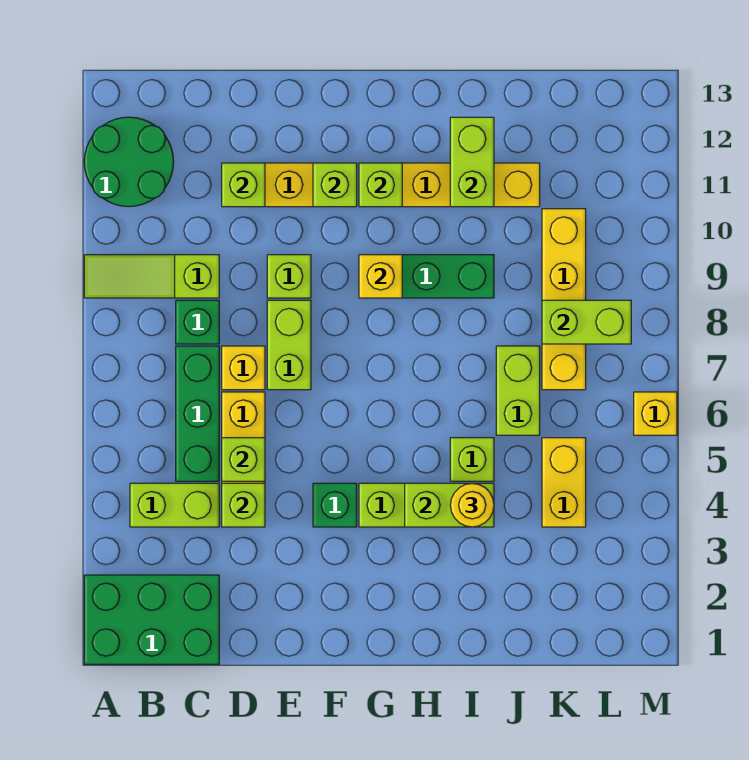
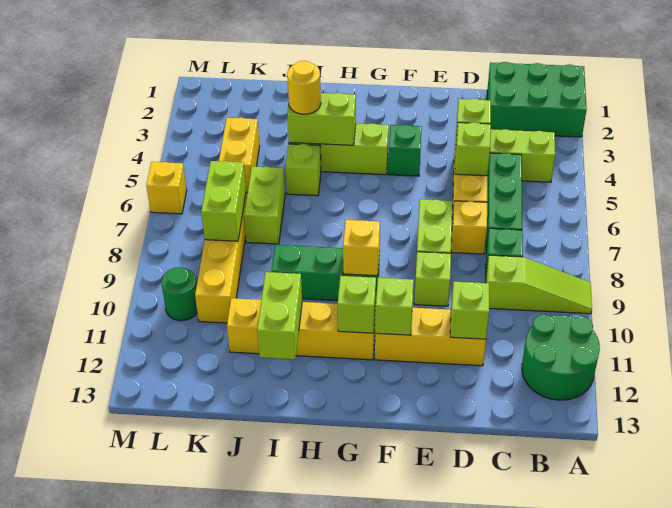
lime 1x2 brick [542,300,631,344] -> lime 1x2 brick turned to [201,161,246,241]
none -> green 1x1 round brick [162,267,197,321]

